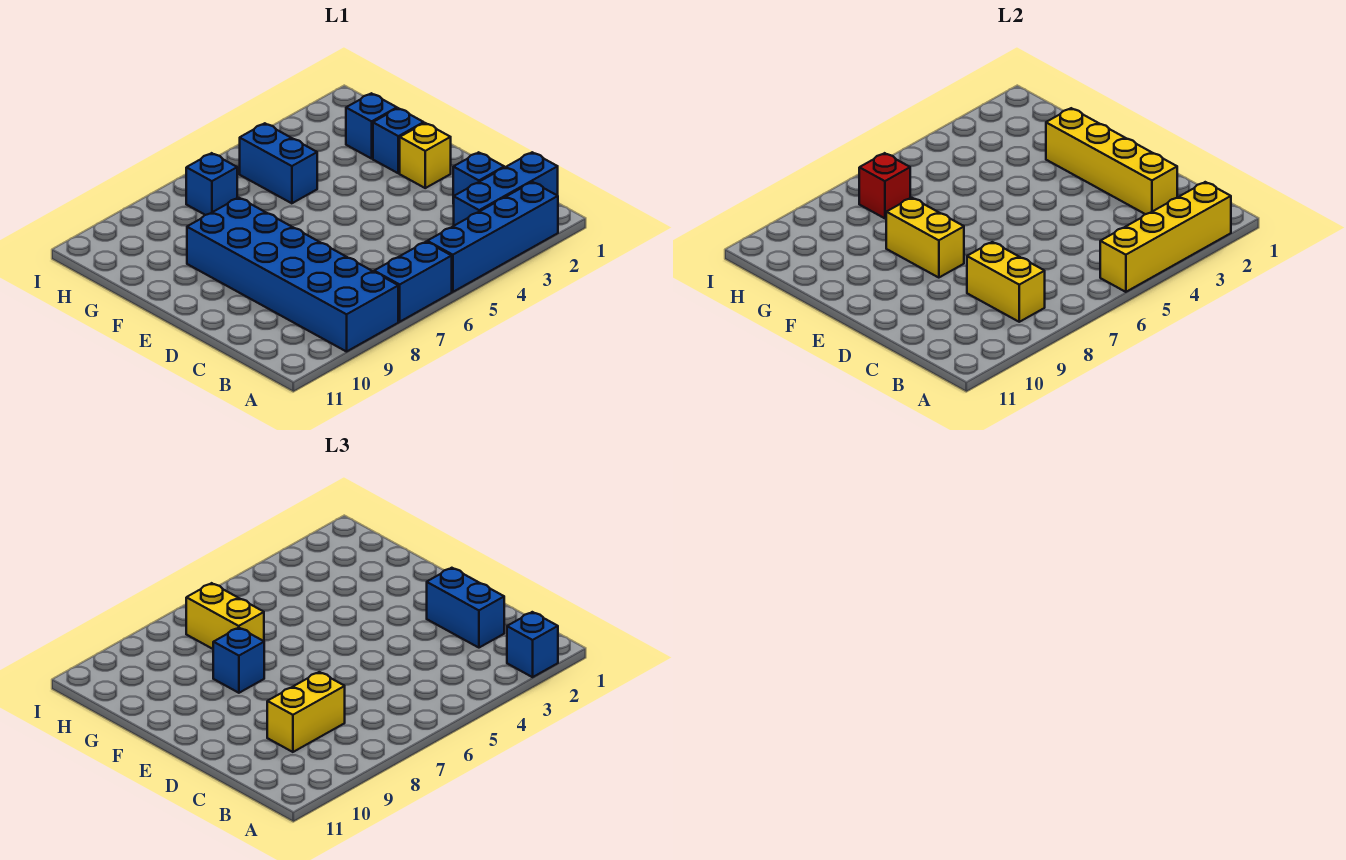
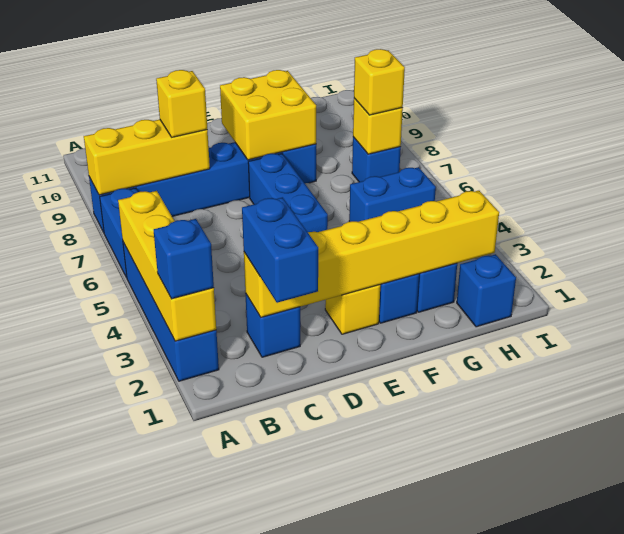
blue 2x6 brick [187,198,398,352] -> blue 1x6 brick [89,142,316,232]
blue 1x3 brick [454,152,558,226] -> blue 1x3 brick moved to [248,154,328,232]
yellow 1x2 brick [967,242,1045,322] -> yellow 1x3 brick [84,120,210,195]
yellow 1x4 brick [1046,108,1177,214] -> yellow 1x6 brick [244,191,499,317]
blue 1x2 brick [427,568,504,648] -> blue 1x2 brick turned to [242,197,318,303]
yellow 1x2 brick [267,672,345,752] -> yellow 1x1 brick [156,70,207,137]
yellow 1x2 brick [886,198,964,278] -> yellow 2x2 brick [220,70,316,160]
blue 1x1 brick [213,628,264,693] -> blue 1x1 brick moved to [457,254,516,327]
yellow 1x2 brick [186,583,264,649] -> yellow 1x1 brick [354,49,405,115]
red 1x1 brick [859,153,910,218] -> yellow 1x1 brick [353,98,403,154]

